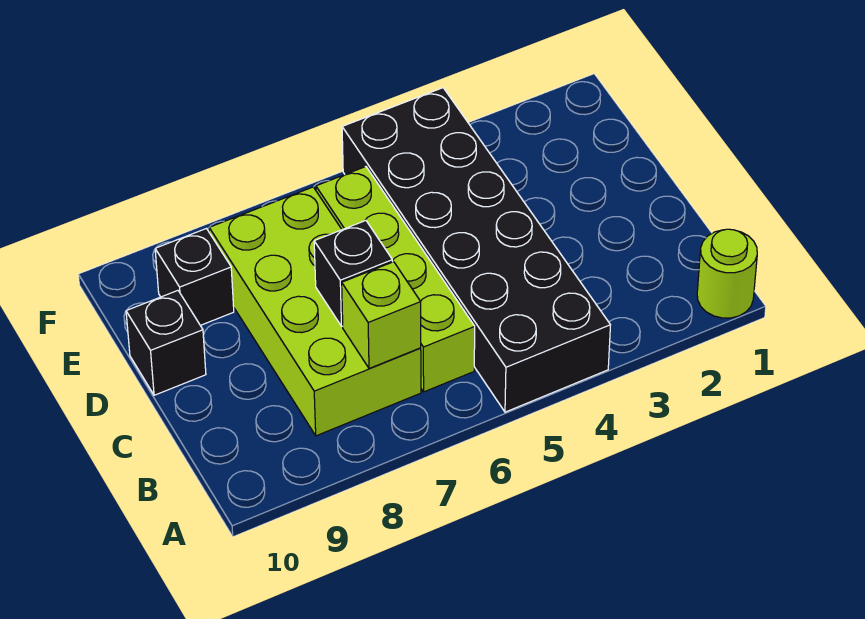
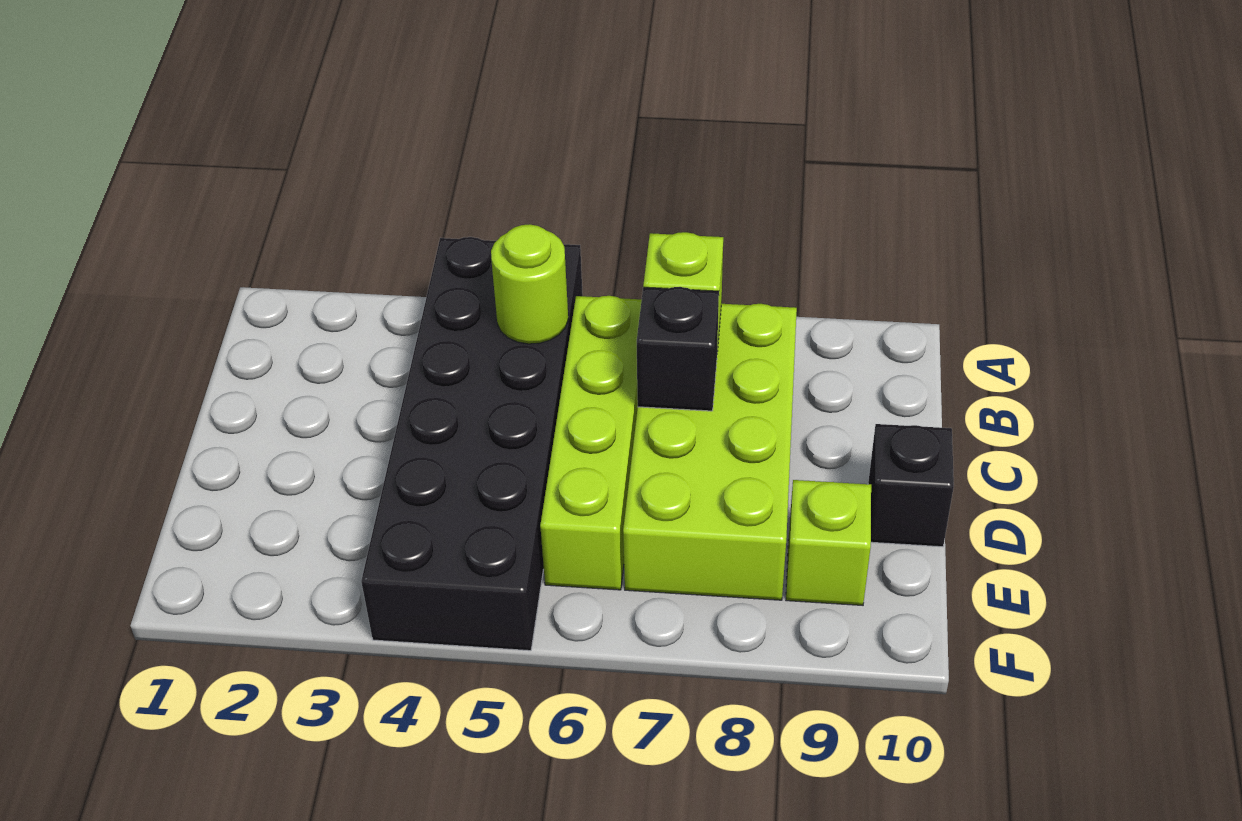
lime 1x1 round brick [697,229,757,318] -> lime 1x1 round brick moved to [491,224,568,344]
black 1x1 brick [155,229,234,325] -> lime 1x1 brick [786,480,871,605]

